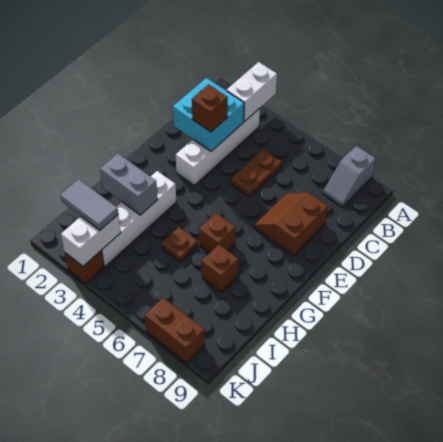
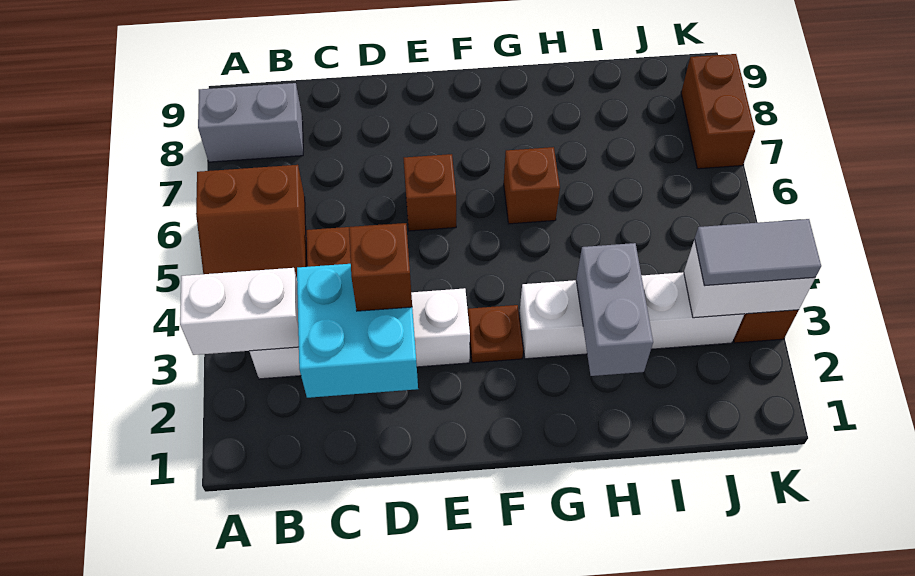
grey 1x2 slope [323,146,376,207] -> grey 1x2 brick [198,83,303,162]
brown 2x2 slope [254,192,328,256] -> brown 2x2 slope moved to [196,165,307,278]
brown 1x1 plate [162,227,198,262] -> brown 1x1 plate moved to [468,305,523,363]
brown 1x1 brick [202,245,239,292] -> brown 1x1 brick moved to [403,154,456,231]
grey 1x2 tile [60,179,118,230] -> grey 1x2 tile turned to [695,219,821,286]

